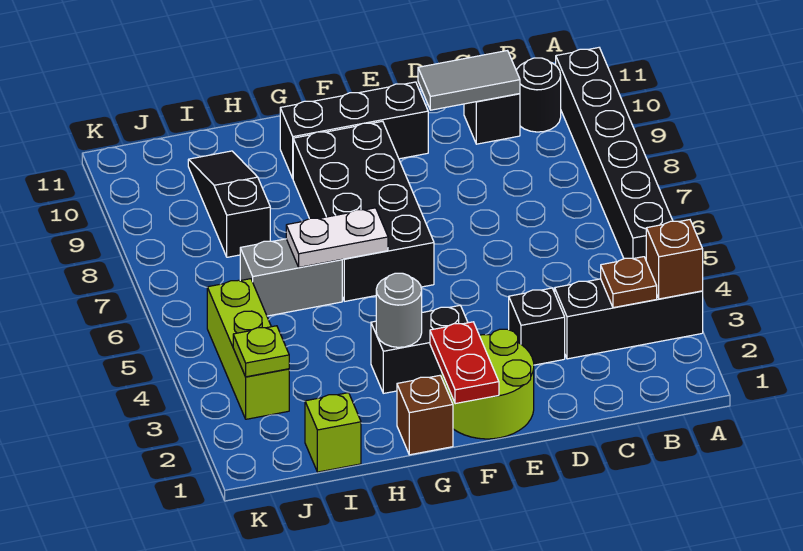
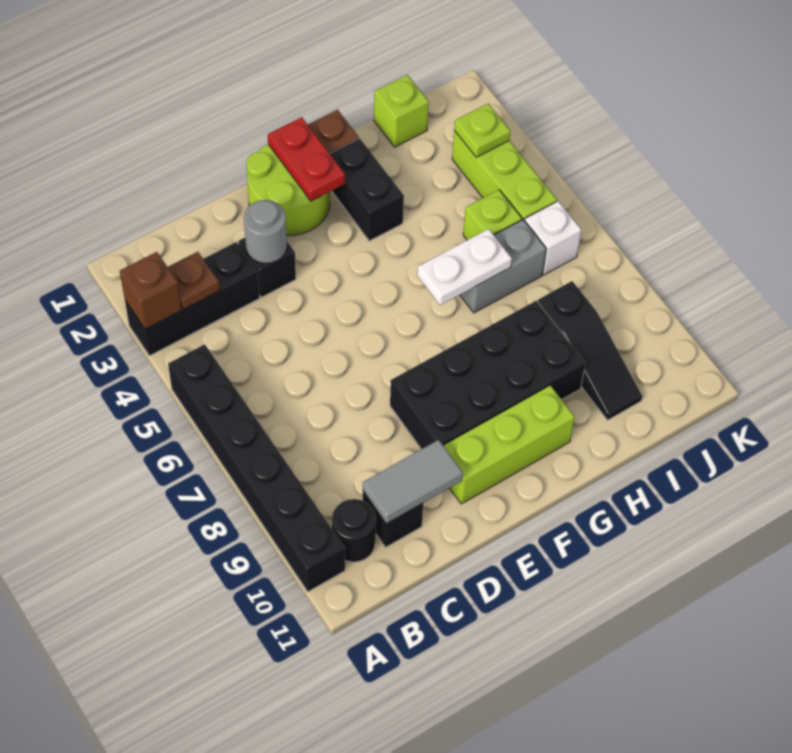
black 1x3 brick [280,82,428,178] -> lime 1x3 brick [443,385,575,504]
black 1x2 brick [371,305,468,393] -> black 1x2 brick turned to [330,138,404,241]
black 2x4 brick [293,121,434,301] -> black 2x4 brick turned to [390,301,586,449]
grey 1x1 round brick [376,273,422,347] -> grey 1x1 round brick moved to [244,200,287,263]
none -> lime 1x1 brick [463,190,522,240]
none -> white 1x1 brick [525,201,581,275]

